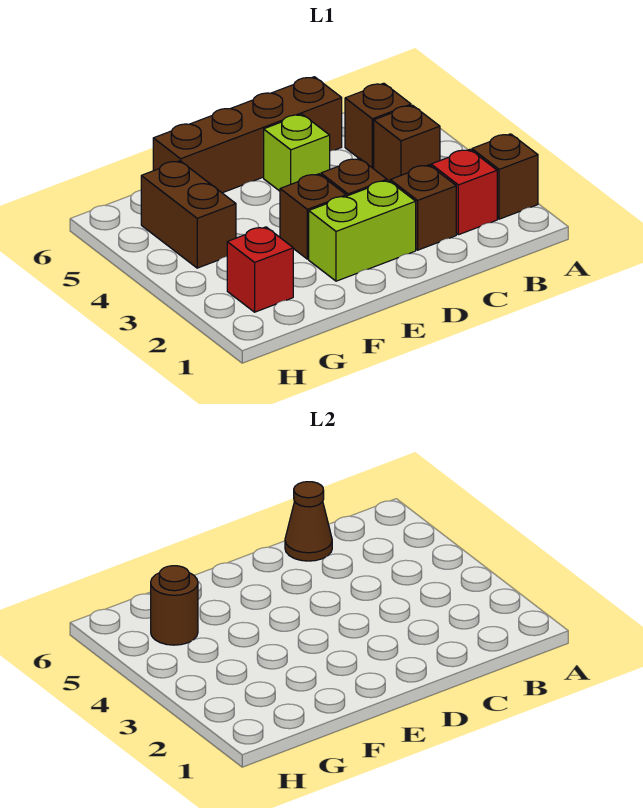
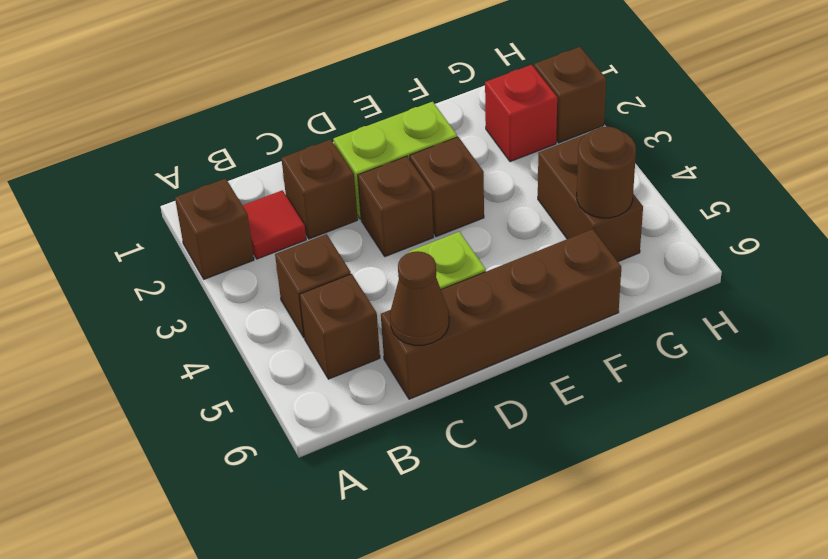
red 1x1 brick [431,149,497,235] -> red 1x1 tile [242,190,306,259]
none -> brown 1x1 brick [534,47,606,143]

